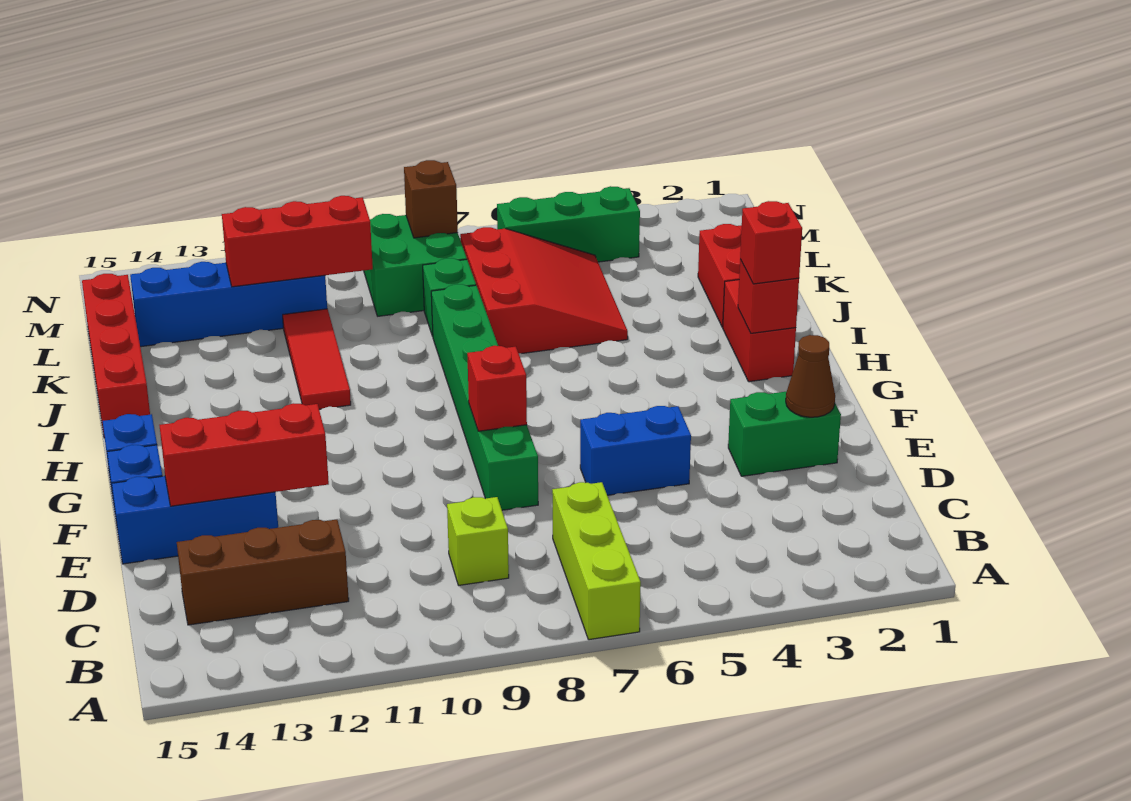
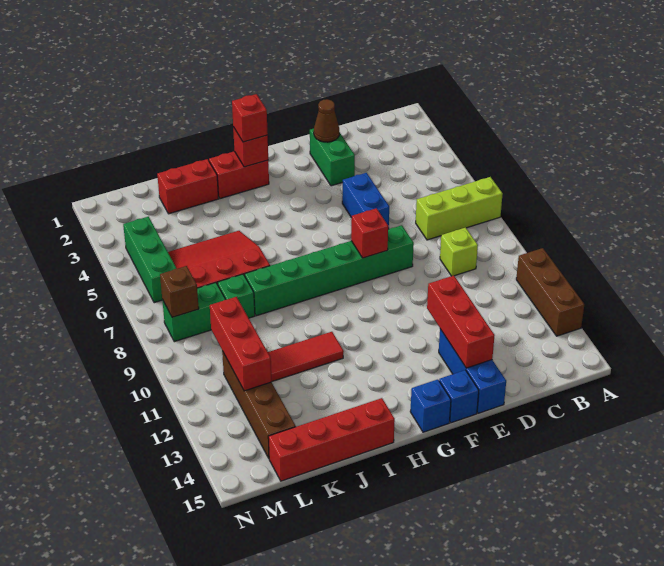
brown 1x3 brick [177,520,349,625] -> brown 1x3 brick moved to [516,248,584,336]
green 2x2 brick [364,214,467,316] -> green 1x2 brick [162,283,226,342]
blue 1x4 brick [130,262,327,347] -> brown 1x4 brick [222,351,296,458]

